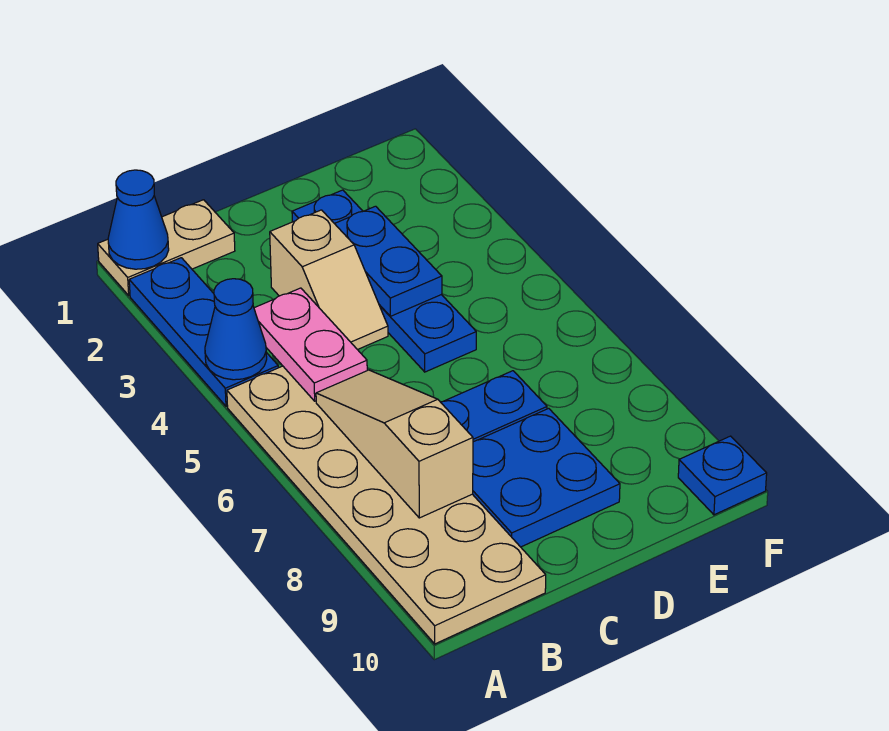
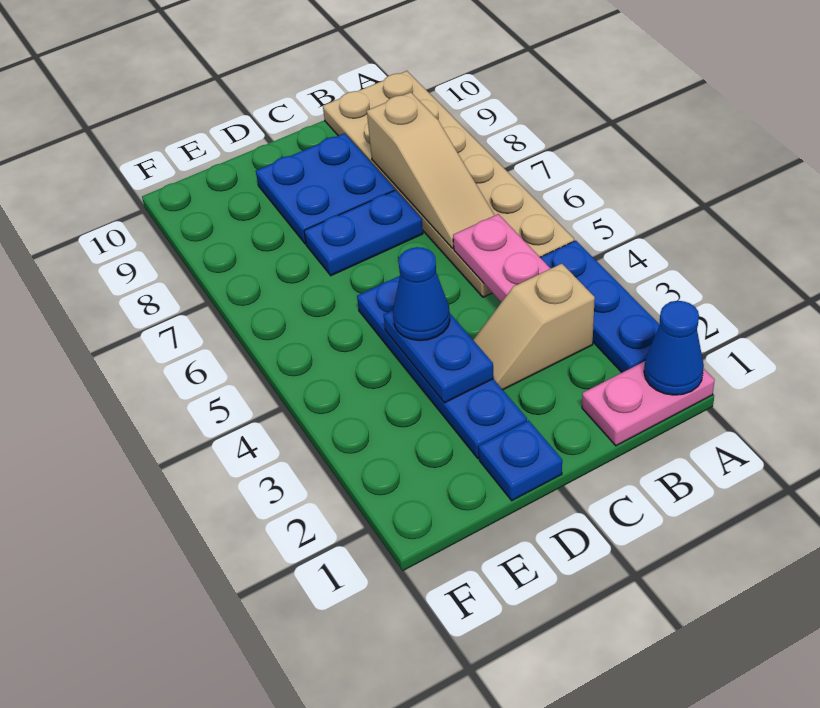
tan 1x2 plate [98,200,235,295] -> pink 1x2 plate [582,361,715,446]
blue 1x1 cone [205,279,267,380] -> blue 1x1 cone moved to [393,247,450,341]
tan 1x2 slope [270,210,388,350] -> tan 1x2 slope turned to [473,264,595,390]
blue 1x1 plate [678,436,767,515] -> blue 1x1 plate moved to [479,420,562,501]

